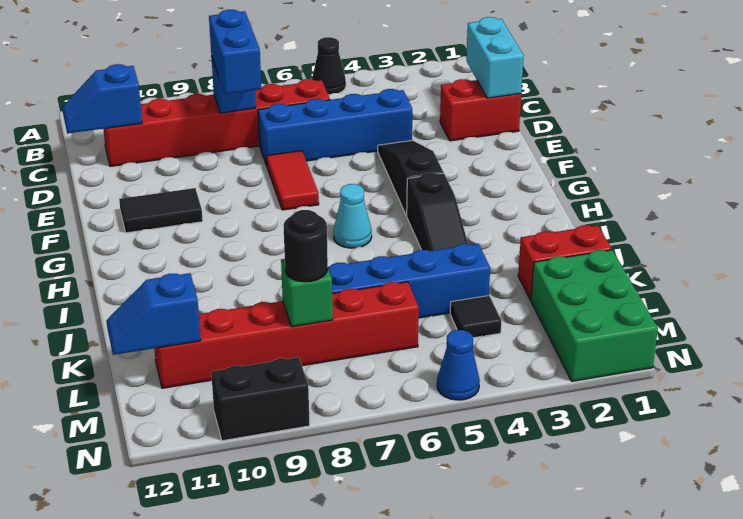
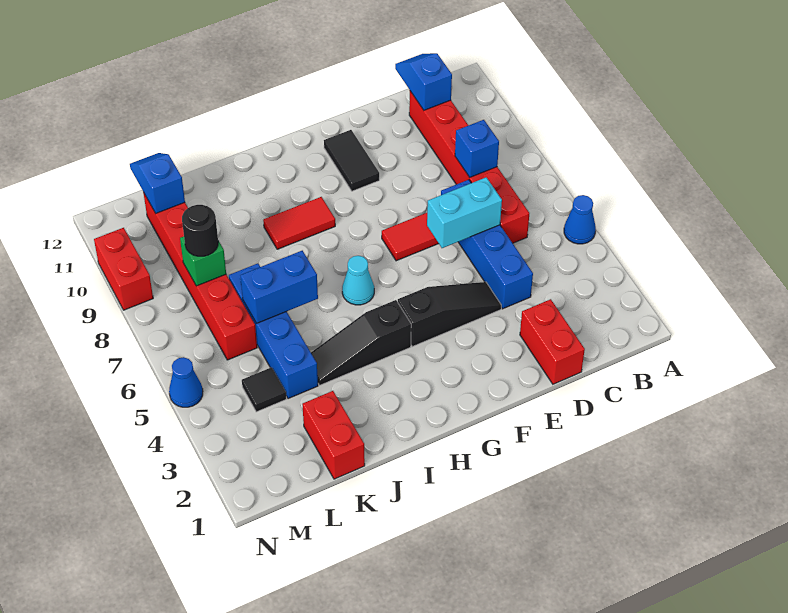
black 1x1 cone [312,37,346,95] -> blue 1x1 cone [564,195,596,244]
cyan 1x2 brick [466,17,524,98] -> cyan 1x2 brick moved to [427,177,502,248]
blue 1x2 brick [209,10,261,94] -> blue 1x2 brick moved to [240,251,318,323]
none -> red 1x2 tile [263,197,335,249]
green 2x3 brick [531,250,658,381] -> none
black 1x2 brick [211,357,310,441] -> red 1x2 brick [94,228,153,310]

